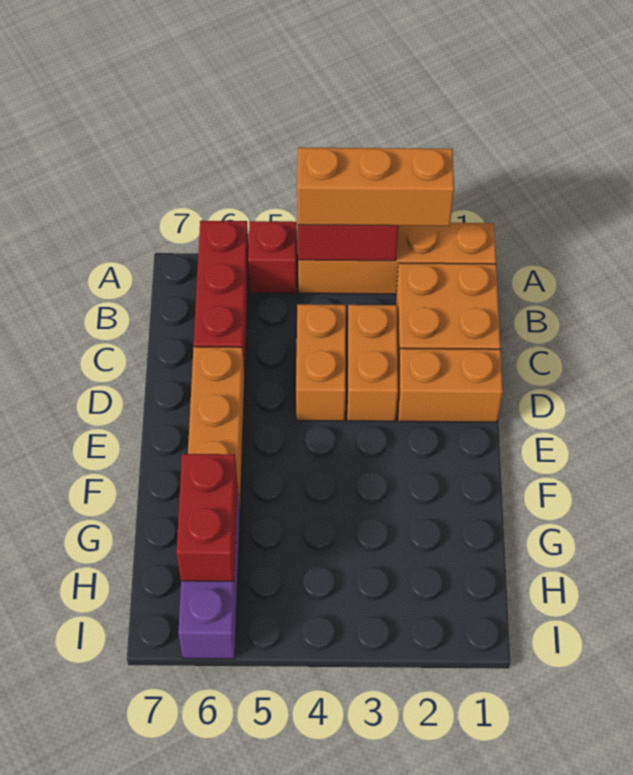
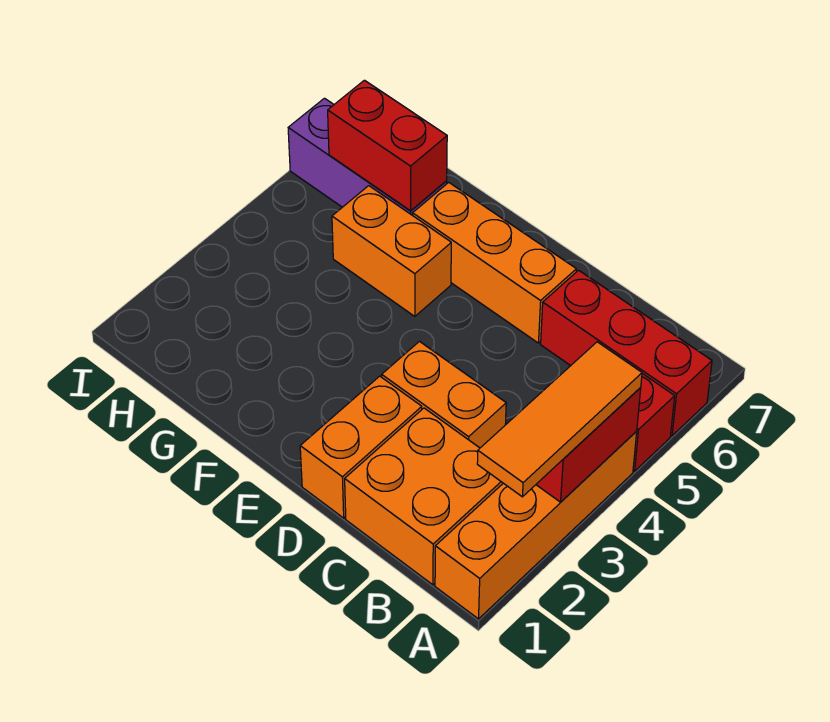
orange 1x3 brick [297,148,454,226] -> orange 1x3 tile [477,342,642,497]
orange 1x2 brick [296,304,346,421] -> orange 1x2 brick moved to [332,186,451,316]

